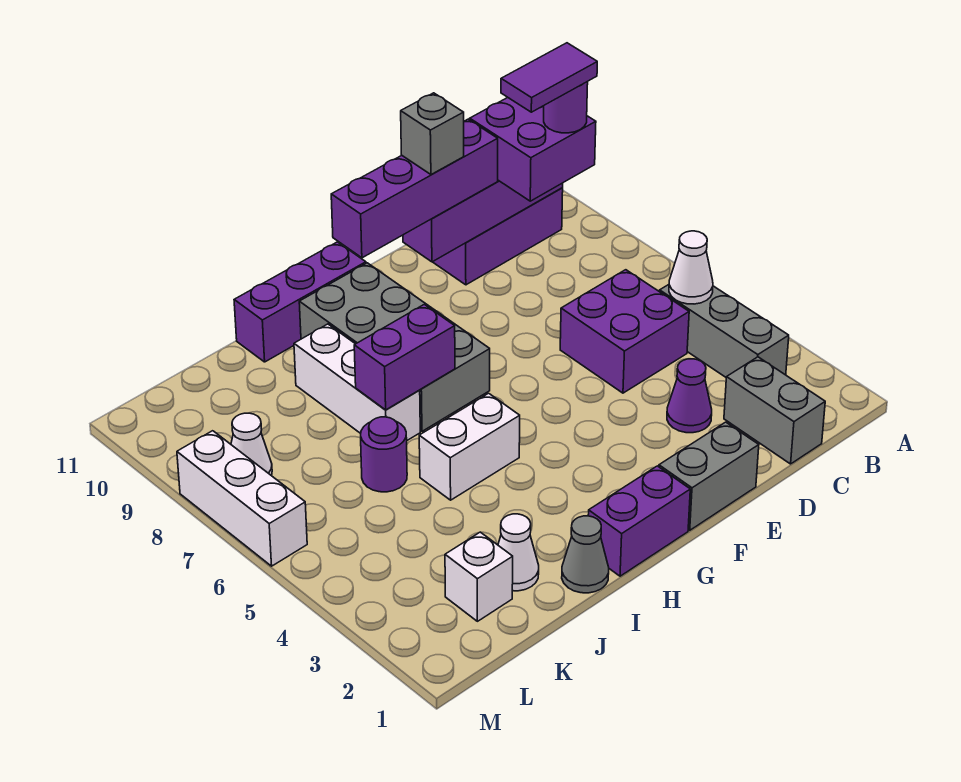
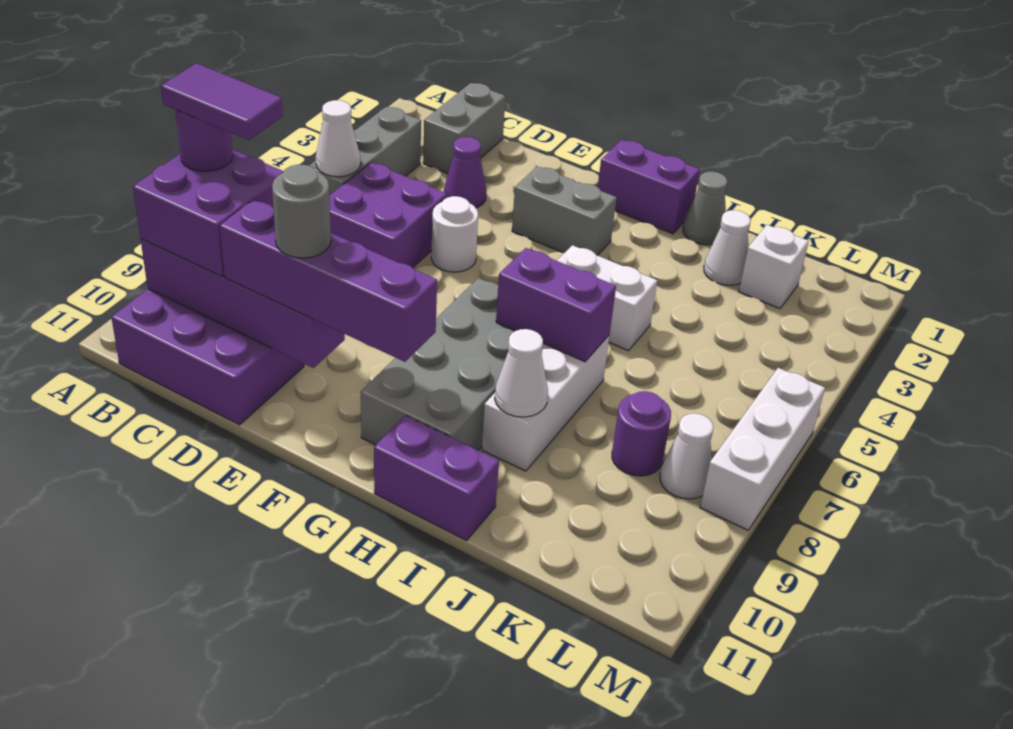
grey 1x2 brick [659,422,759,530] -> grey 1x2 brick moved to [512,166,617,256]
none -> white 1x1 round brick [431,196,478,272]
grey 1x1 brick [401,93,464,175] -> grey 1x1 round brick [272,165,331,258]
purple 1x3 brick [234,242,366,362] -> purple 1x2 brick [374,415,499,540]
none -> white 1x1 cone [495,329,548,417]
purple 1x1 round brick [361,417,407,492] -> purple 1x1 round brick moved to [612,391,671,476]

